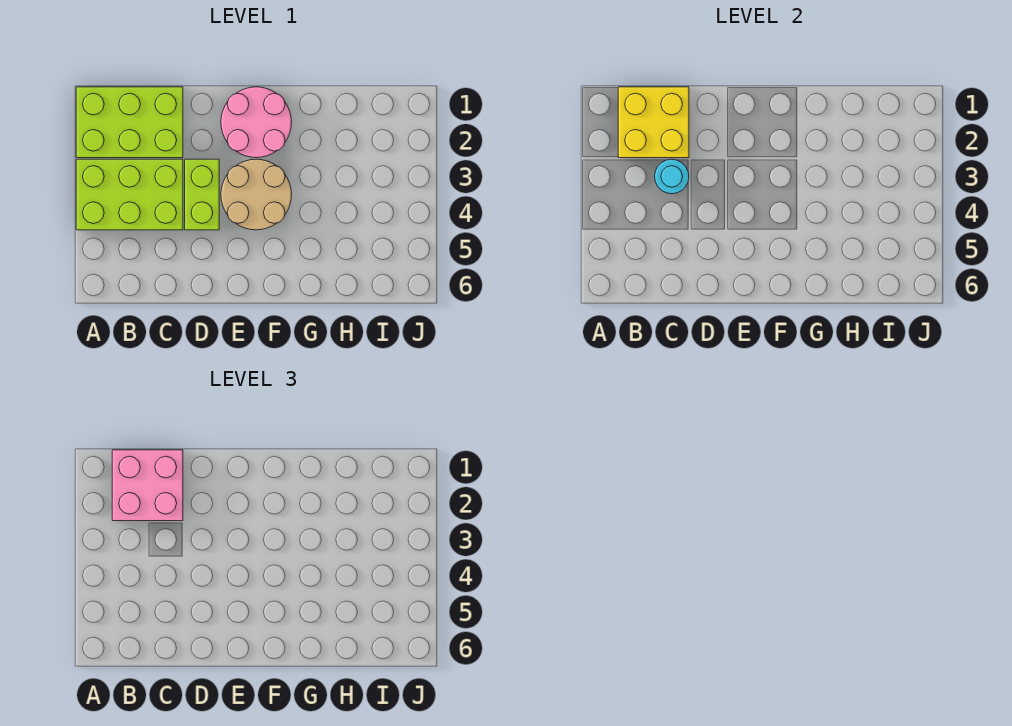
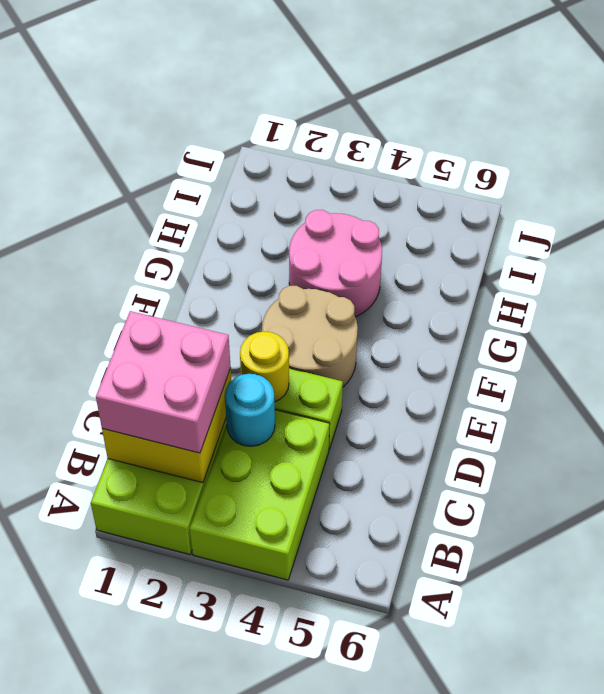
none -> yellow 1x1 round brick [240,331,289,402]
pink 2x2 round brick [221,87,292,158] -> pink 2x2 round brick moved to [289,210,382,317]

